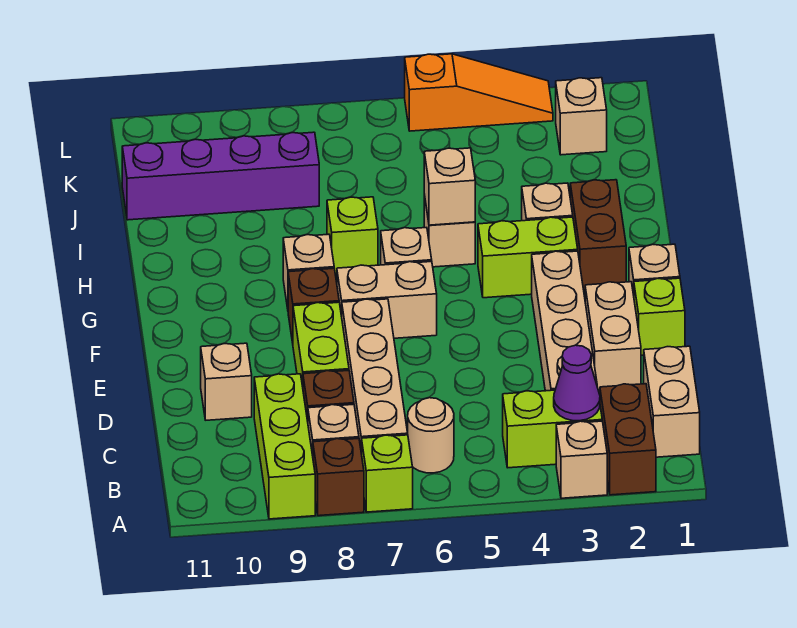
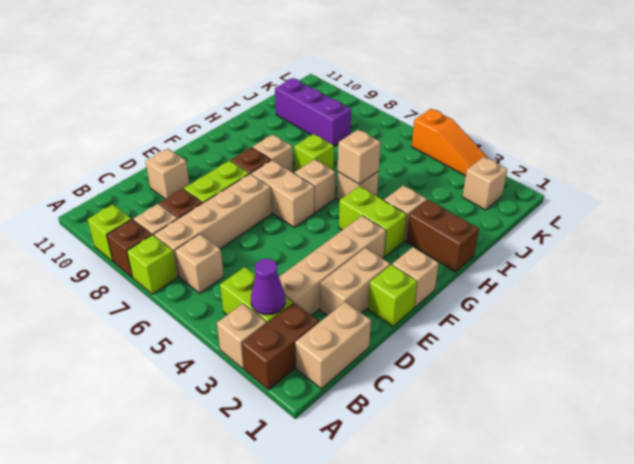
lime 1x3 brick [254,374,315,519] -> lime 1x1 brick [87,204,132,261]
tan 1x1 round brick [408,398,454,473] -> tan 1x1 brick [175,234,224,293]
brown 1x2 brick [570,180,626,291] -> brown 1x2 brick turned to [406,200,479,272]
purple 1x4 brick [122,132,319,220] -> purple 1x3 brick [275,78,351,146]

